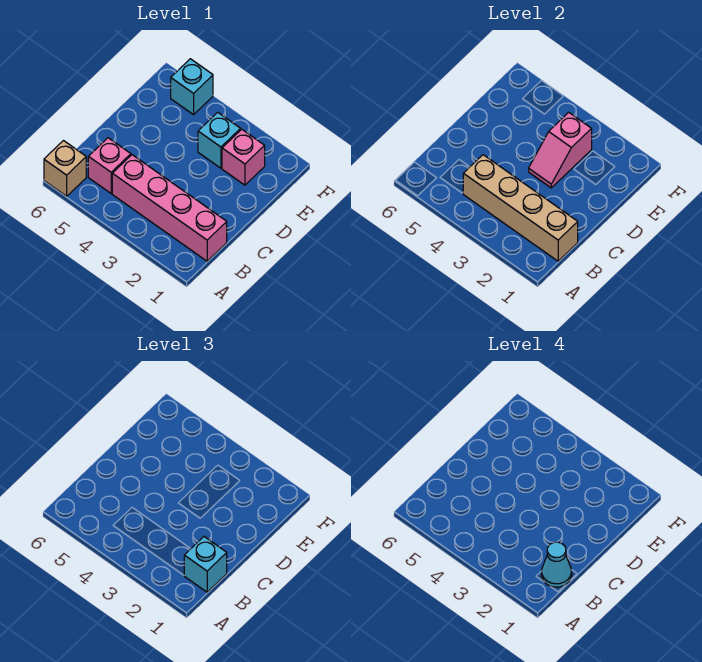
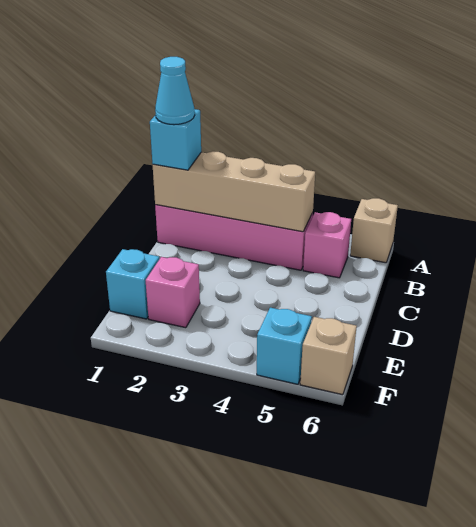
pink 1x2 slope [529,112,592,188] -> none
cyan 1x1 brick [198,112,241,168] -> cyan 1x1 brick moved to [106,249,159,319]
none -> tan 1x1 brick [300,317,357,395]

